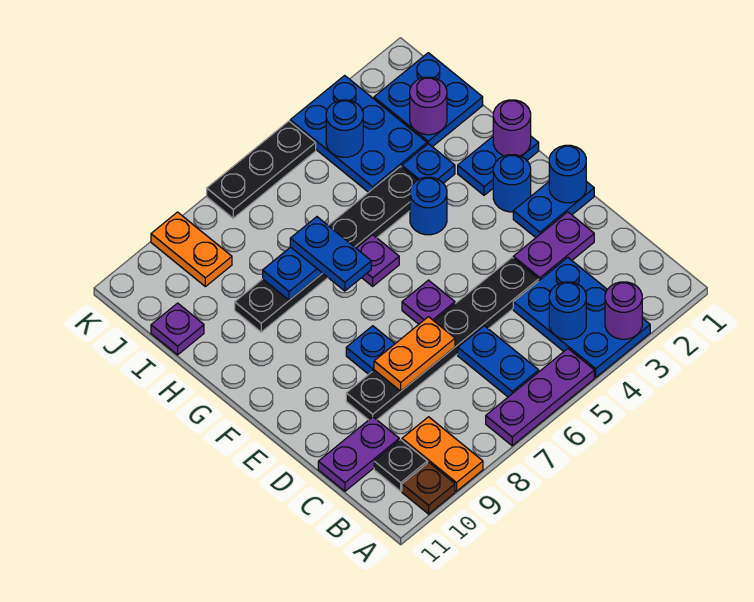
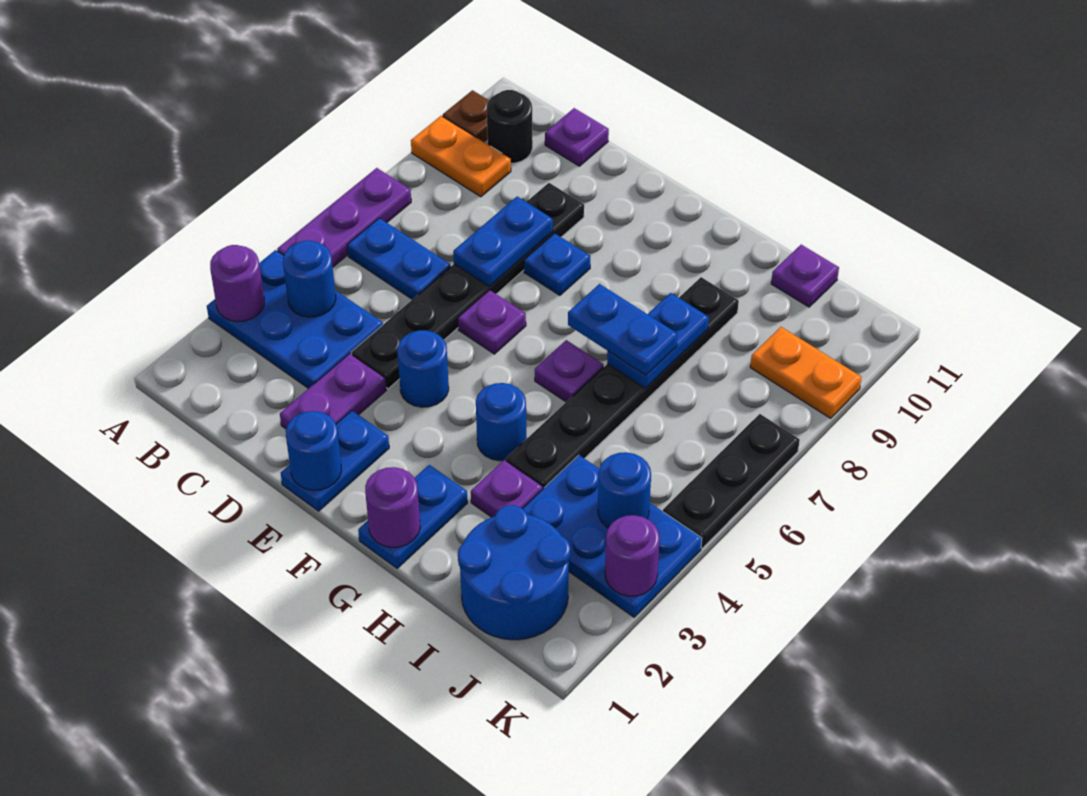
black 1x1 plate [374,440,427,491] -> black 1x1 round brick [487,90,533,163]
purple 1x2 plate [318,417,399,491] -> purple 1x1 plate [545,108,609,166]
orange 1x2 plate [374,317,455,391] -> blue 1x2 plate [453,197,553,286]
blue 1x1 round brick [493,155,531,212] -> blue 1x1 round brick moved to [397,330,449,407]
blue 1x1 plate [402,144,455,183] -> purple 1x1 plate [471,460,543,517]
blue 2x2 plate [374,53,483,147] -> blue 2x2 round brick [458,505,571,640]
purple 1x1 round brick [410,77,447,135] -> purple 1x1 round brick moved to [605,515,660,596]

